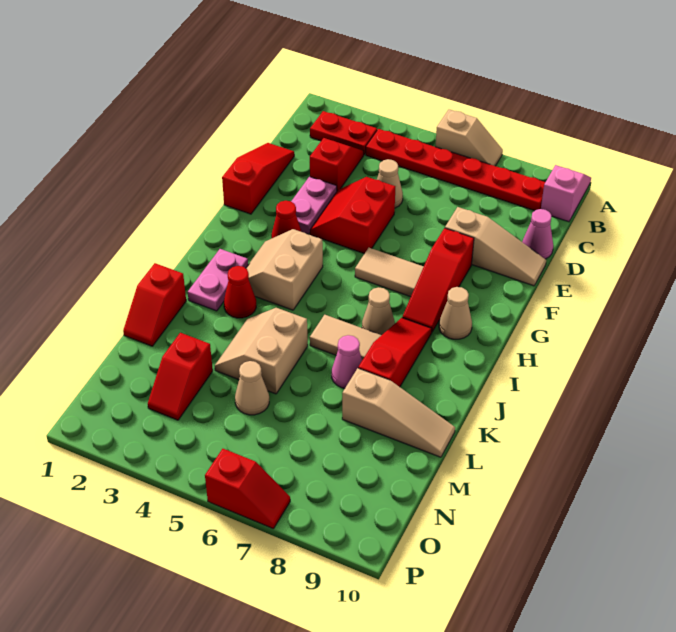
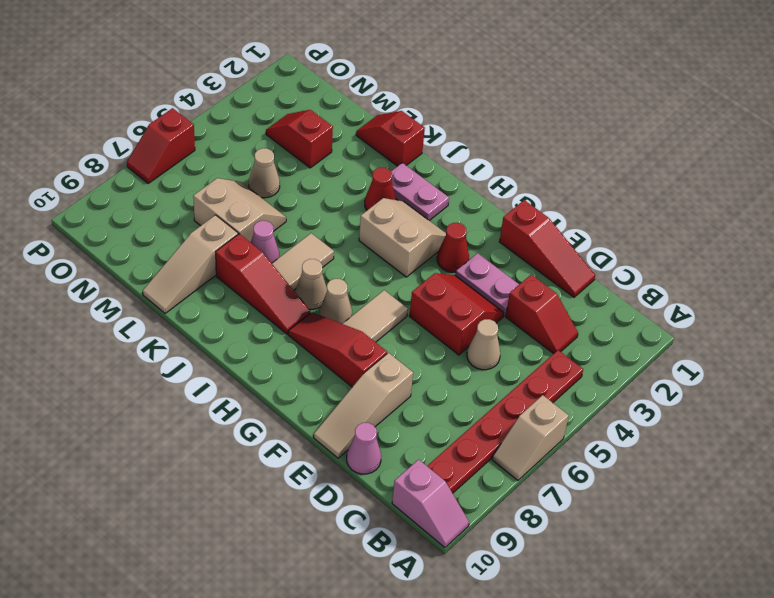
red 1x2 plate [310,111,377,155] -> none
tan 1x1 cone [439,287,472,339] -> tan 1x1 cone moved to [320,279,352,324]
tan 2x2 slope [215,308,308,394] -> tan 2x2 slope moved to [193,178,286,243]

